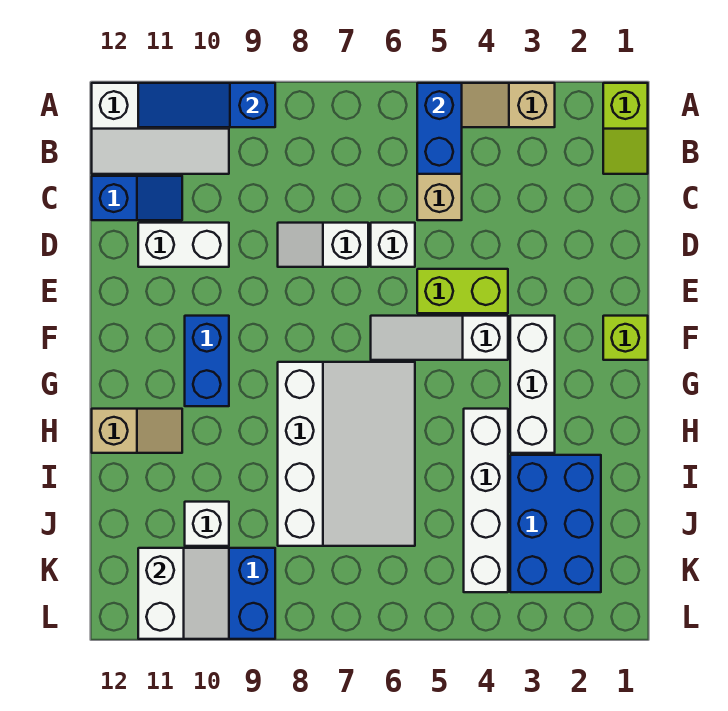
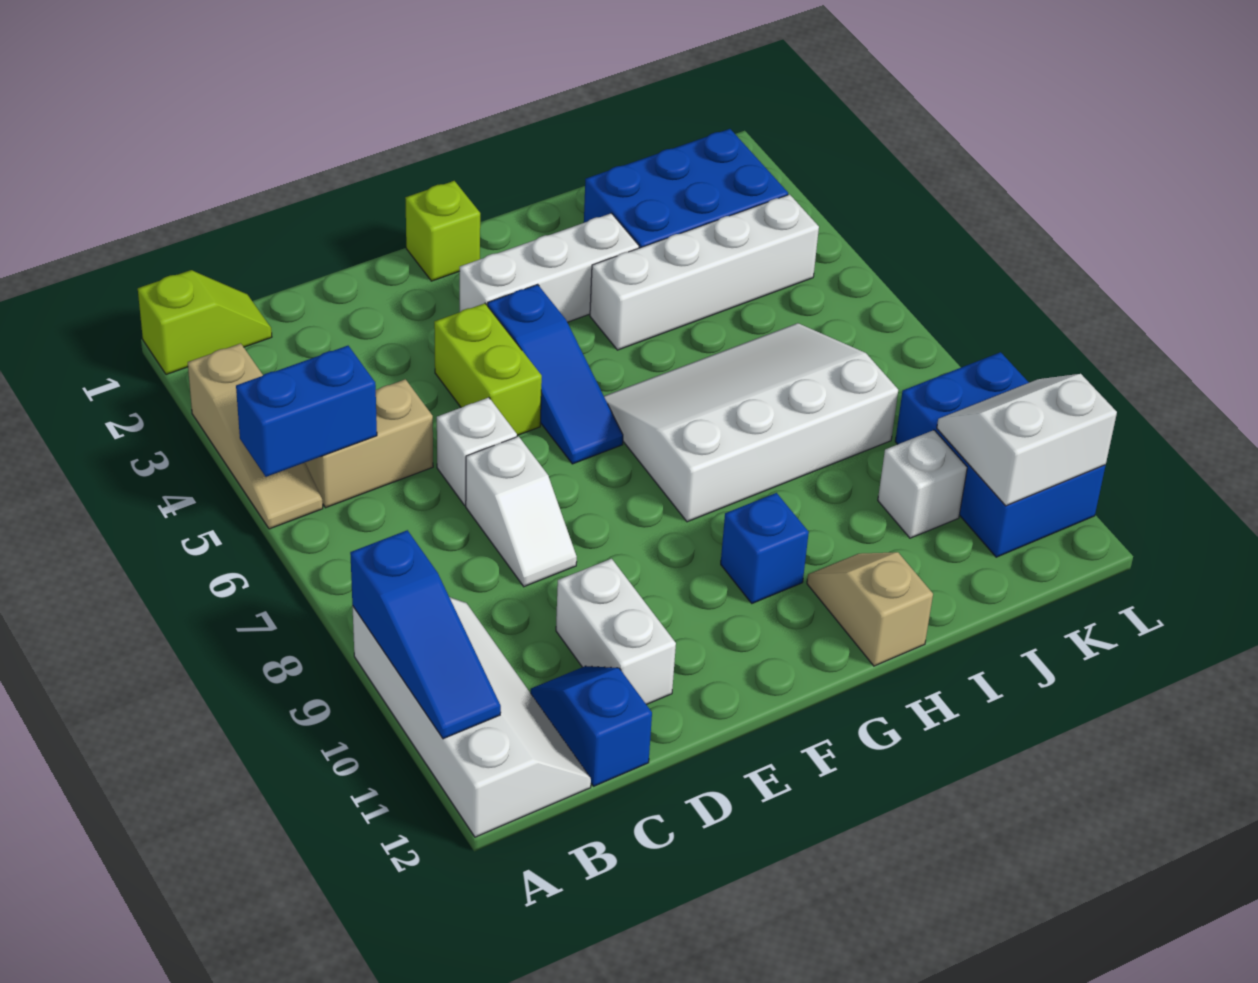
white 2x3 slope [92,83,229,174] -> white 2x4 slope [352,597,591,837]
white 1x3 slope [371,316,508,360] -> blue 1x3 slope [488,284,623,464]
blue 1x2 brick [185,316,229,406] -> blue 1x1 brick [721,493,809,603]

